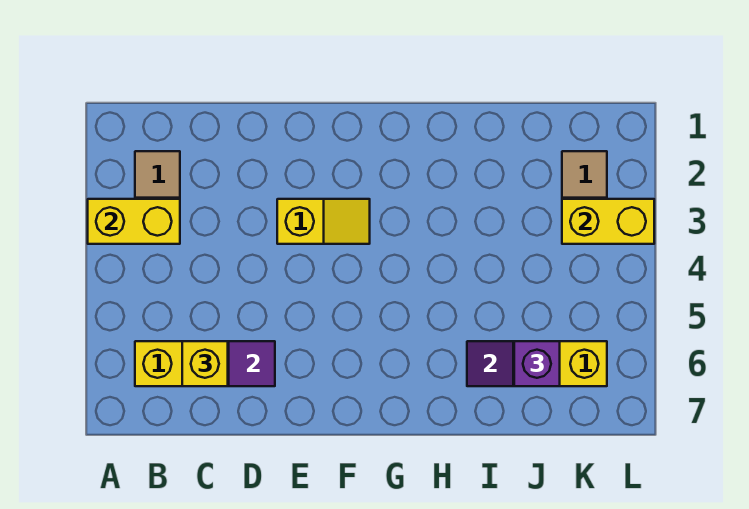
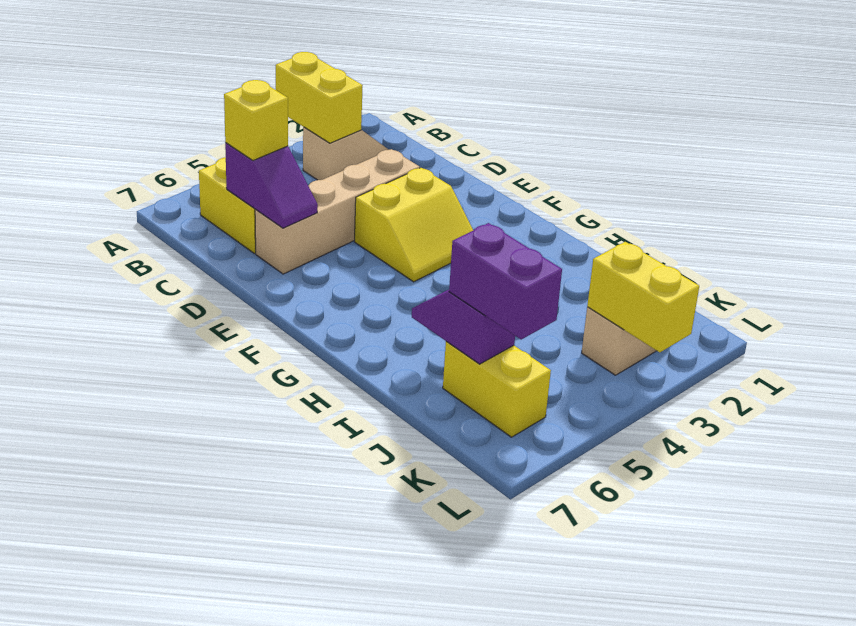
none -> tan 1x4 brick [255,149,420,274]
yellow 1x2 slope [277,199,370,244] -> yellow 2x2 slope [355,168,473,282]
purple 1x1 brick [514,341,560,386] -> purple 1x2 brick [449,223,562,340]

